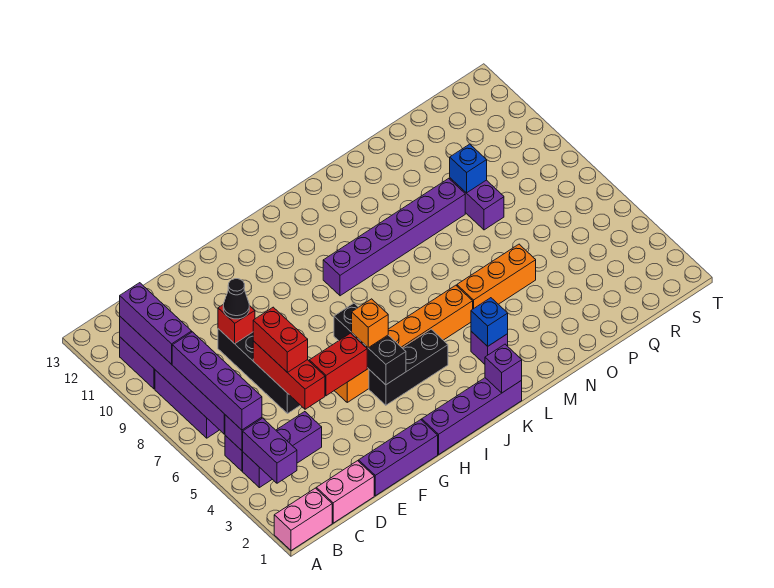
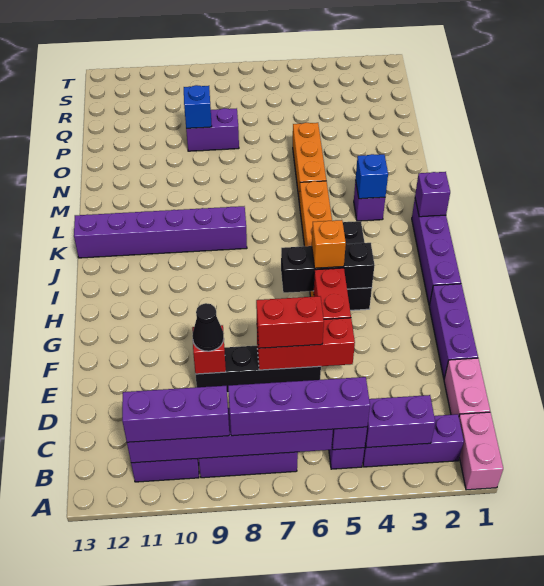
purple 1x3 brick [243,412,322,488] -> purple 1x3 brick turned to [363,414,464,467]
purple 1x6 brick [323,178,465,296] -> purple 1x6 brick turned to [74,206,247,258]

